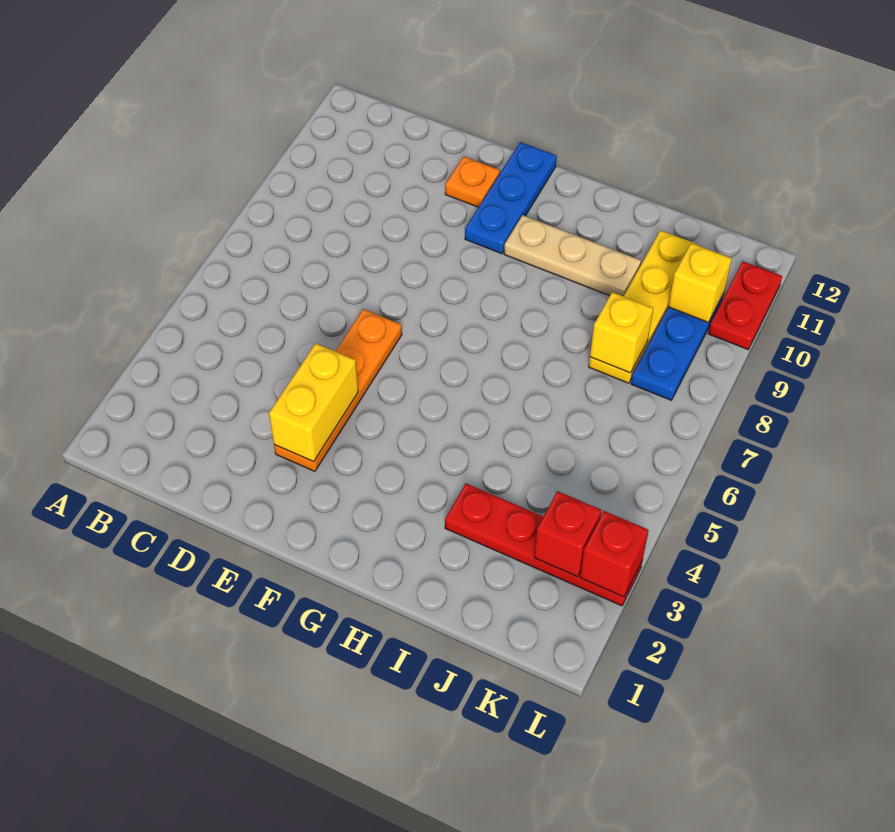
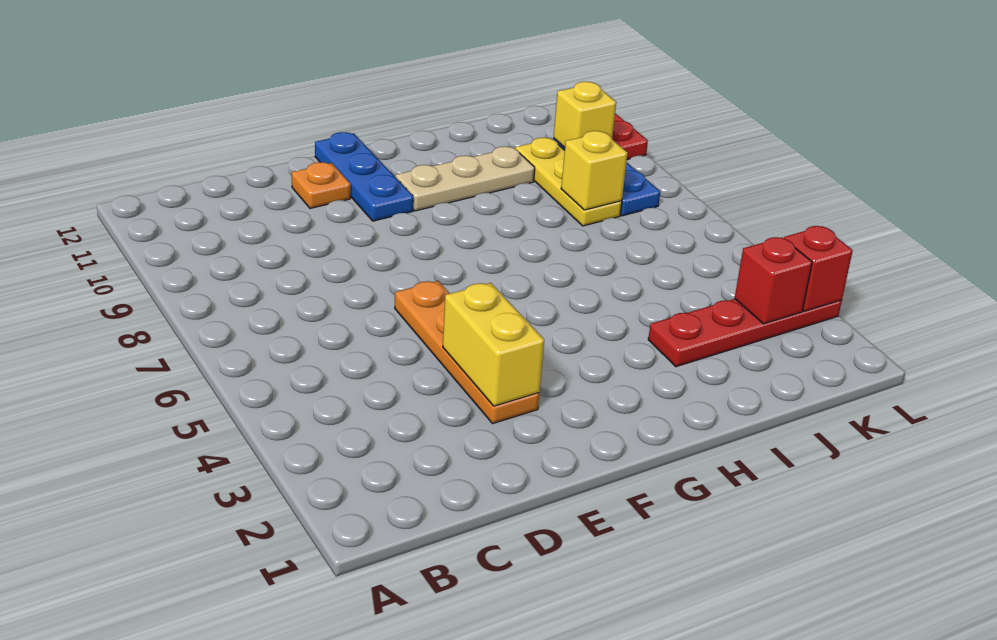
yellow 1x4 plate [589,230,699,383] -> yellow 1x3 plate [515,138,622,226]

